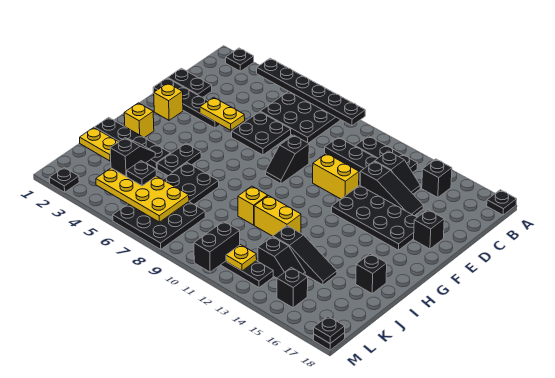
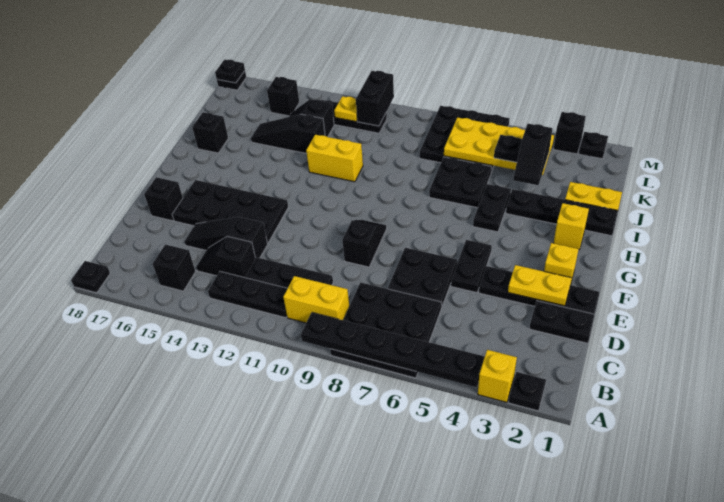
yellow 1x2 plate [200,97,245,130] -> yellow 1x2 plate moved to [508,265,572,306]
none -> black 1x2 plate [451,240,492,293]
yellow 1x2 brick [313,153,359,199] -> yellow 1x2 brick moved to [283,276,349,323]
yellow 1x1 brick [238,186,268,225] -> yellow 1x1 brick moved to [478,350,517,402]
none -> black 1x1 brick [554,112,586,154]

